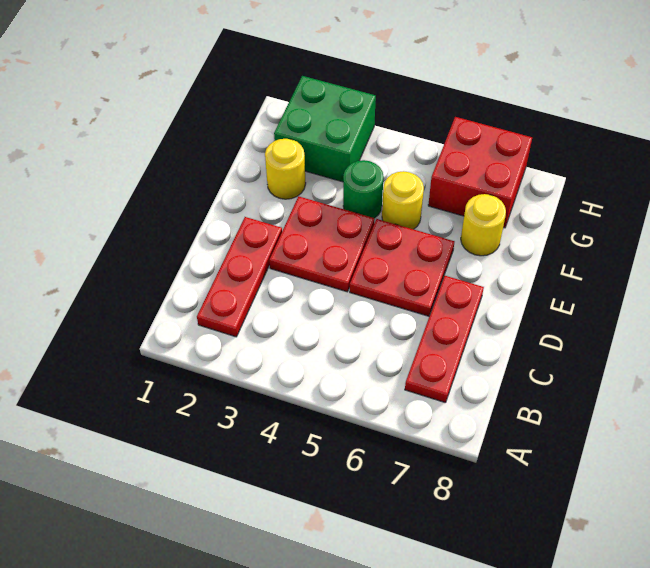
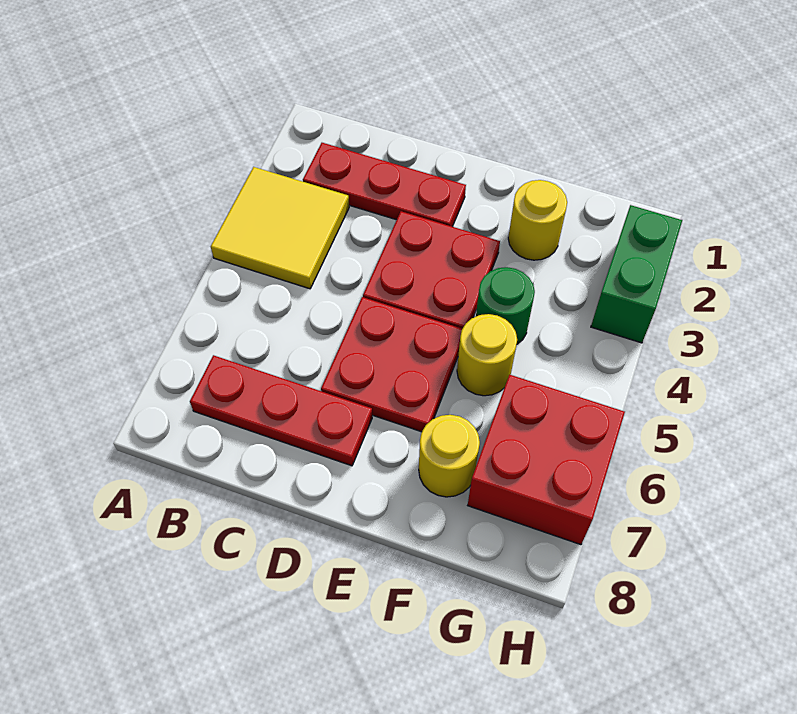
none -> yellow 2x2 tile [211,167,349,289]
green 2x2 brick [274,76,376,182] -> green 1x2 brick [591,205,682,343]

